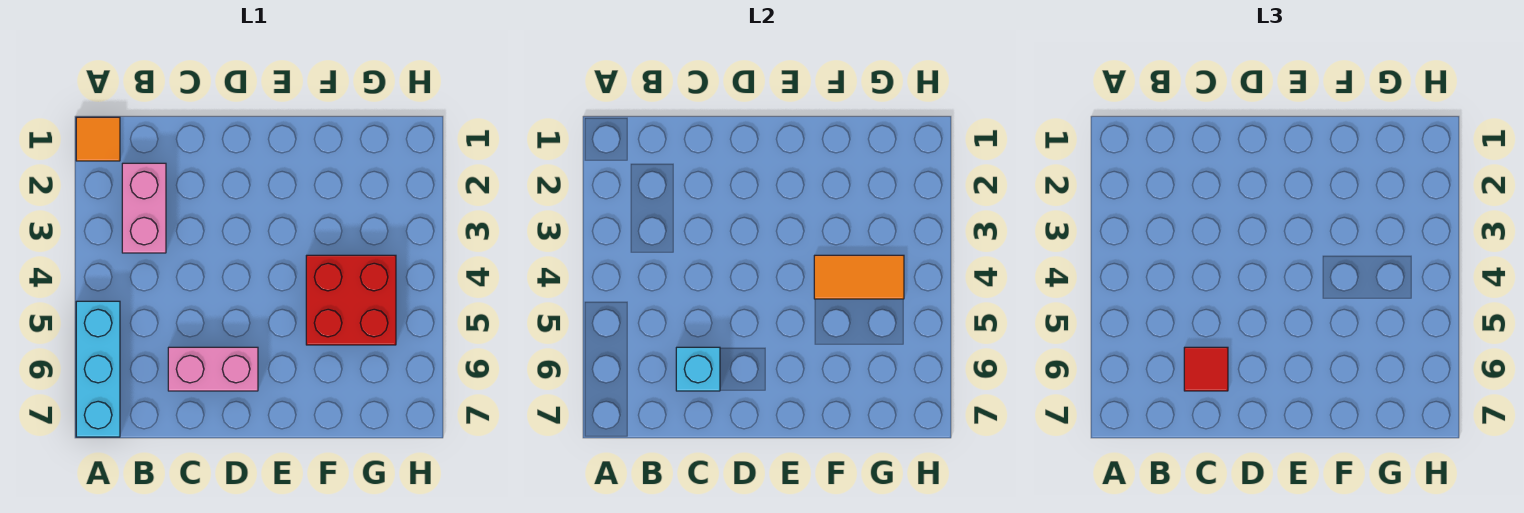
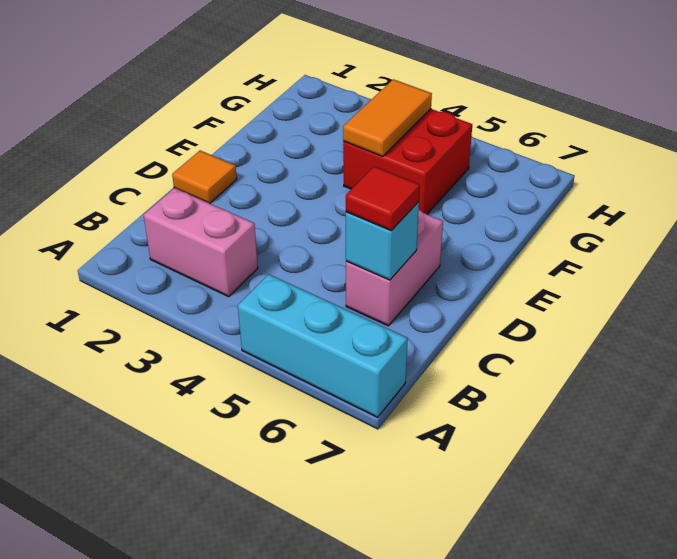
orange 1x1 tile [76,117,120,161] -> orange 1x1 tile moved to [172,151,237,203]

